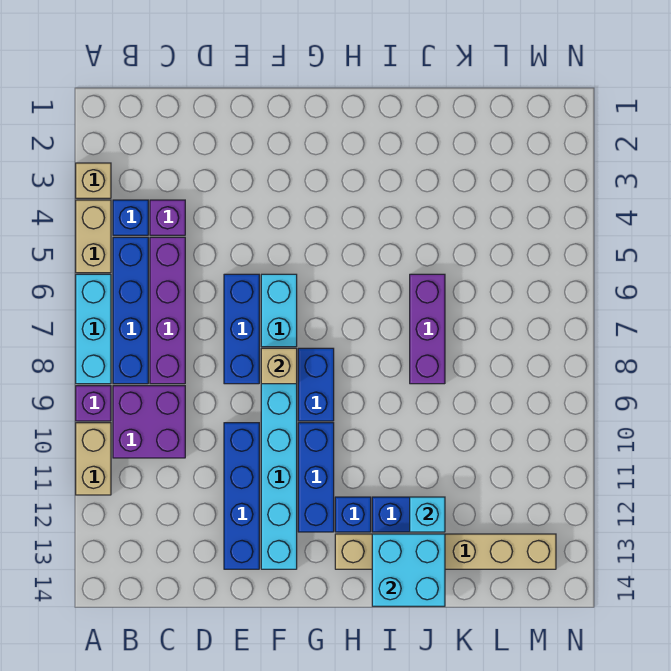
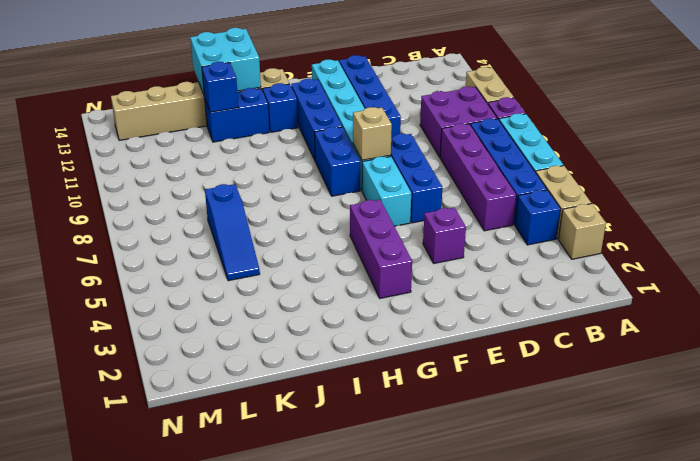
purple 1x1 brick [150,200,185,235] -> purple 1x1 brick moved to [423,208,466,263]
purple 1x3 brick [410,274,445,384] -> purple 1x3 brick moved to [350,200,412,298]
cyan 1x1 brick [410,497,445,532] -> blue 1x1 brick [202,62,238,112]
none -> blue 1x3 slope [205,184,260,281]

